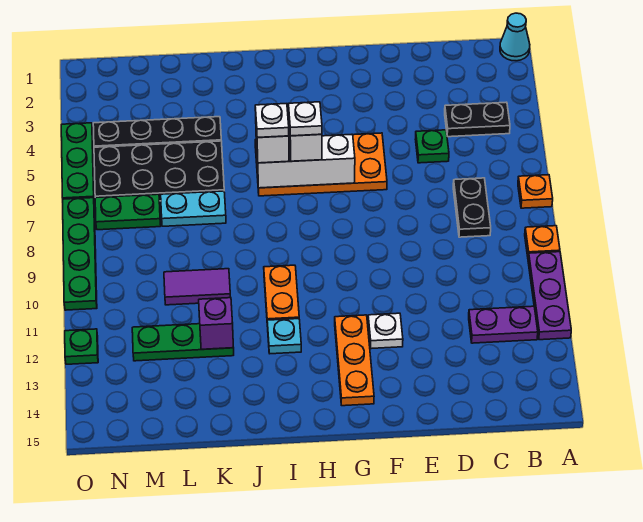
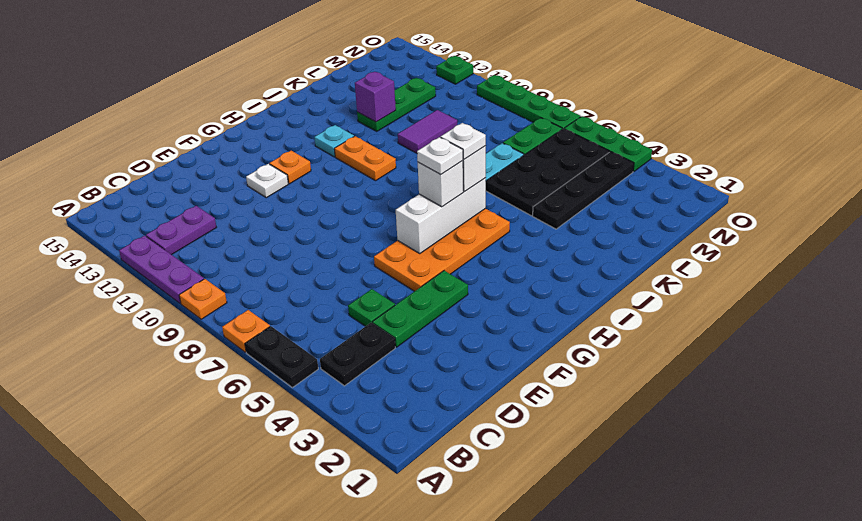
cyan 1x1 cone [500,13,530,61] -> none
black 1x2 plate [453,178,491,237] -> black 1x2 plate moved to [245,326,318,388]
none -> green 1x3 plate [372,271,468,347]
orange 1x3 plate [335,315,374,406] -> orange 1x1 plate [269,151,311,184]

